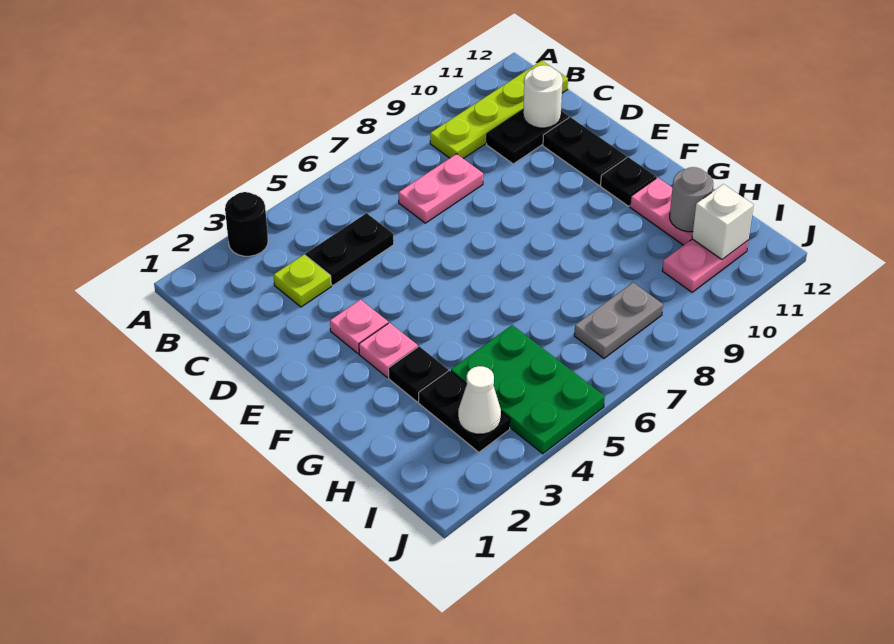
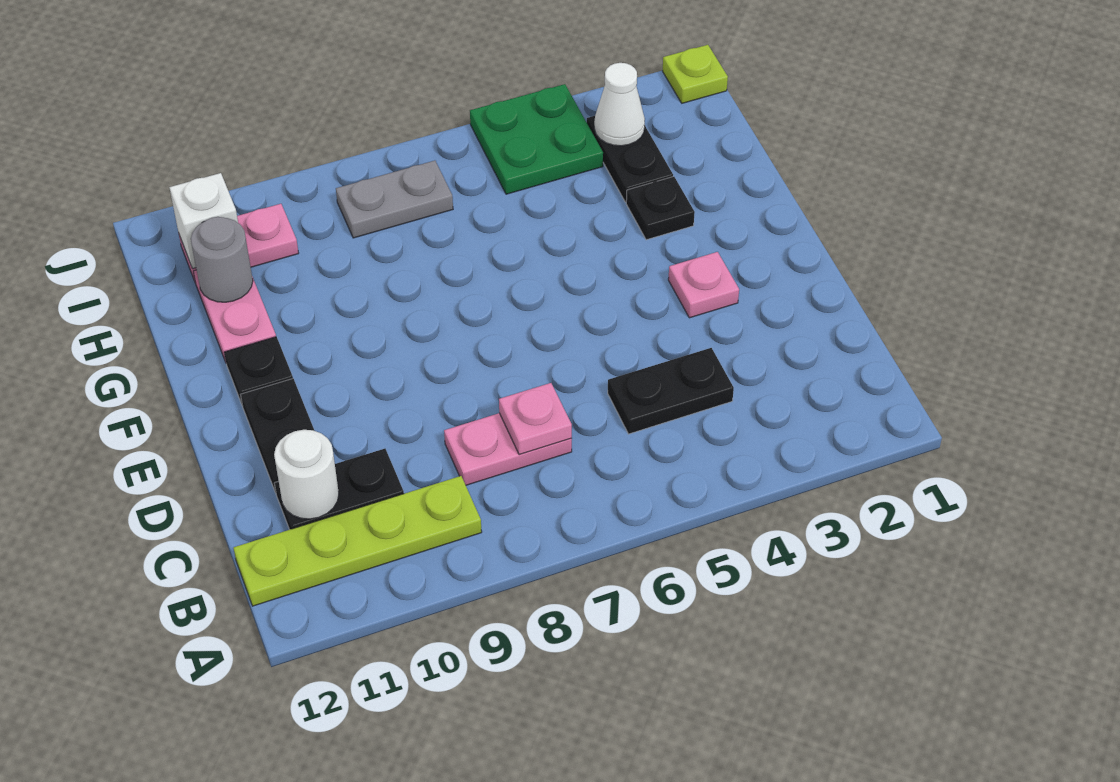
black 1x1 round brick [225,192,268,256] -> none
lime 1x1 plate [274,255,331,307] -> lime 1x1 plate moved to [663,45,728,103]
pink 1x1 plate [359,323,418,378] -> pink 1x1 plate moved to [499,383,572,455]
green 2x3 plate [451,325,605,454] -> green 2x2 plate [470,84,603,194]

